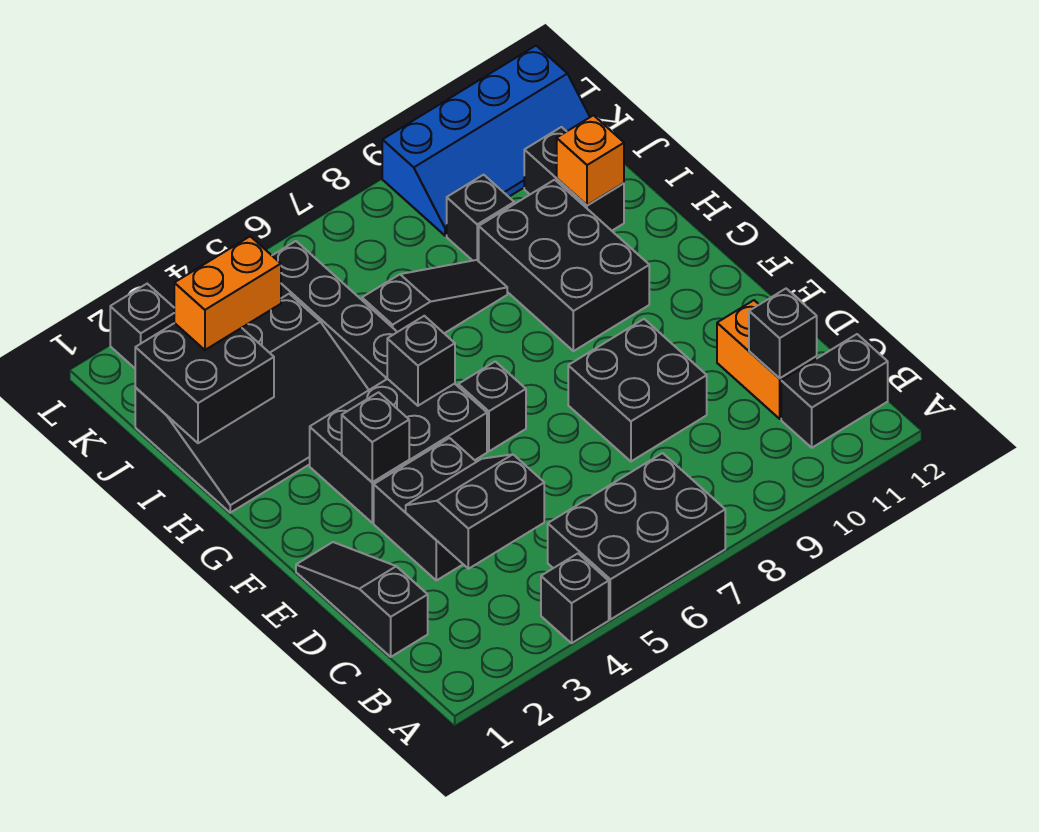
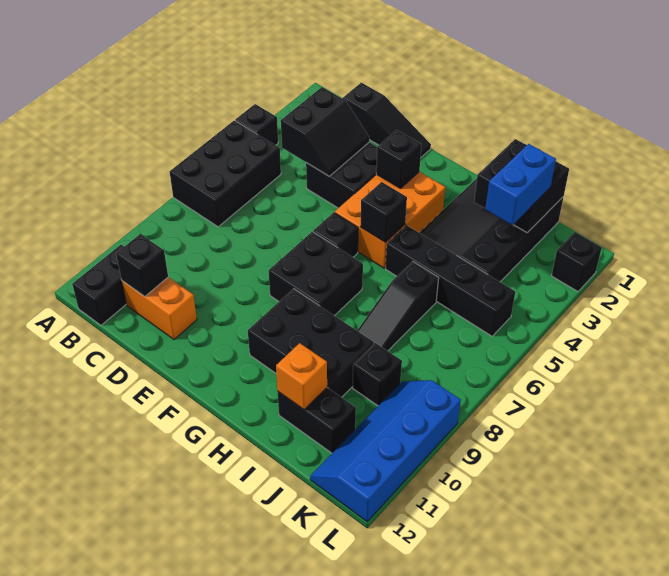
black 2x2 brick [568,319,707,461] -> black 2x2 brick moved to [269,232,363,316]
black 2x3 brick [310,379,487,523] -> orange 2x3 brick [335,172,445,268]
orange 1x2 brick [174,236,281,350] -> blue 1x2 brick [485,144,556,225]

